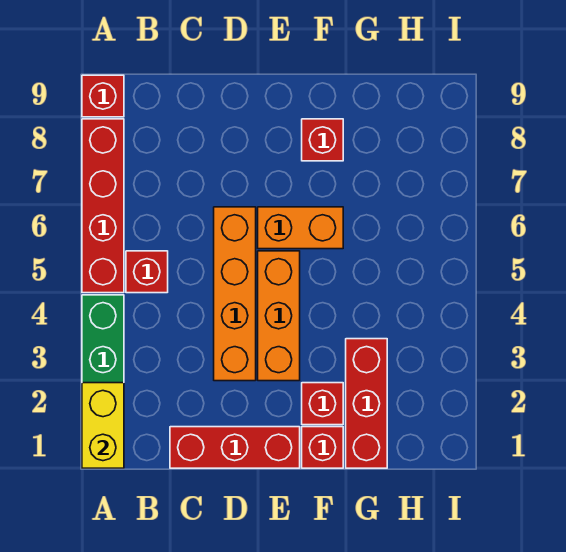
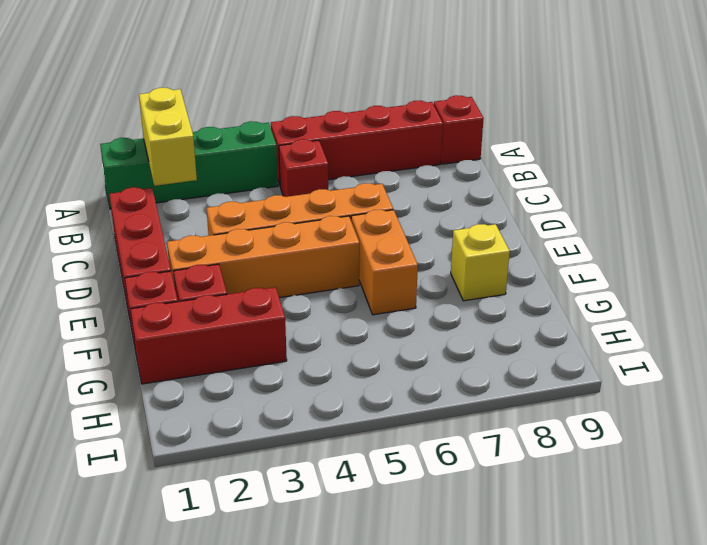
yellow 1x2 brick [82,383,124,468] -> yellow 1x2 brick turned to [139,88,197,186]
orange 1x3 brick [258,251,300,381] -> orange 1x4 brick [167,216,359,298]
red 1x1 brick [302,119,343,161] -> yellow 1x1 brick [451,224,510,301]

